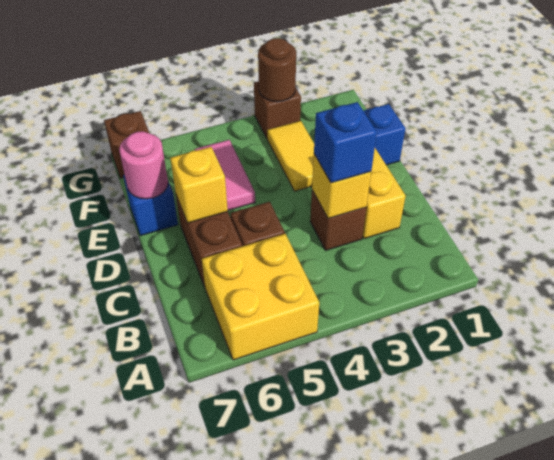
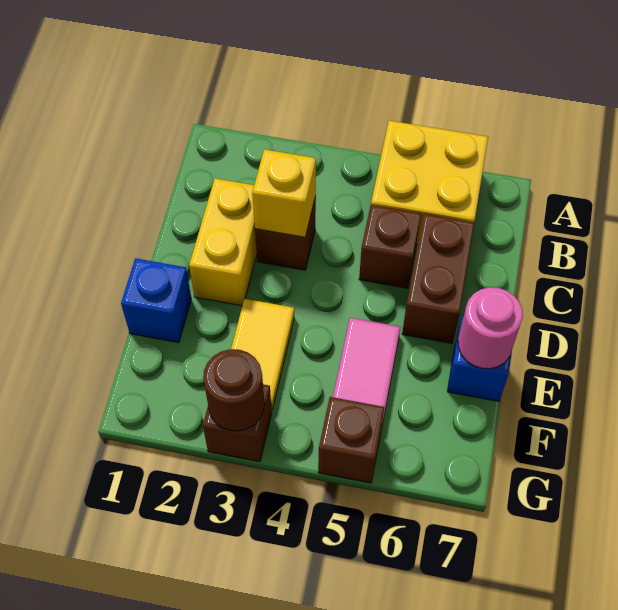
blue 1x1 brick [314,102,377,183] -> none
yellow 1x1 brick [170,147,228,223] -> none
brown 1x1 brick [104,111,149,178] -> brown 1x1 brick moved to [318,397,384,483]

